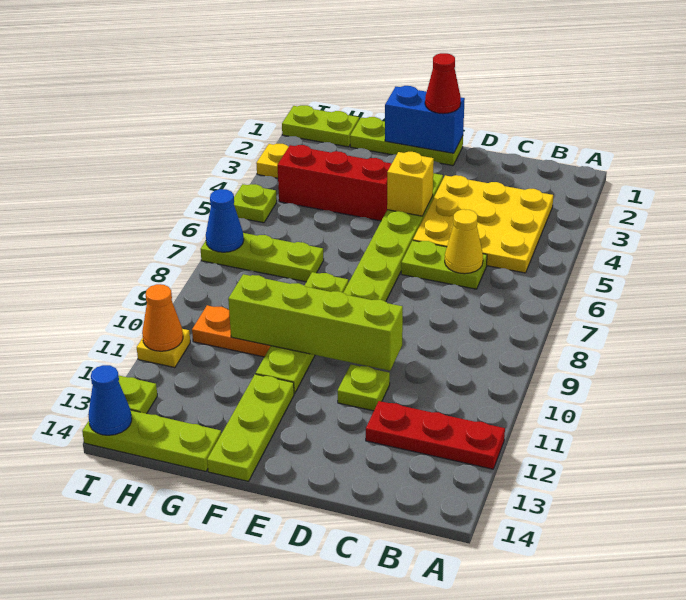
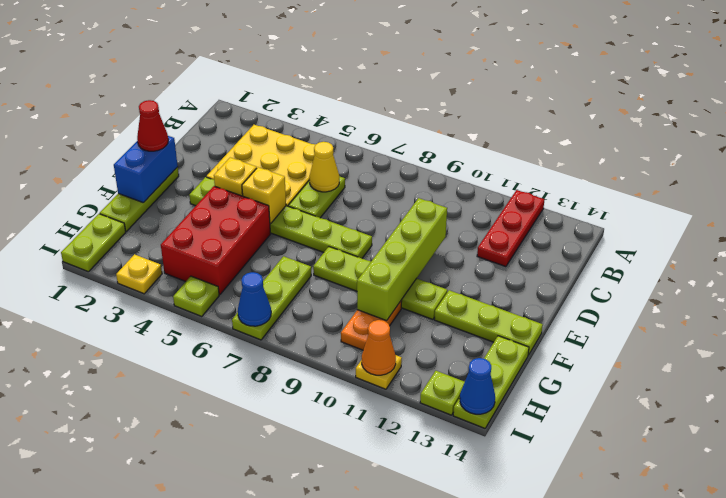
lime 1x1 plate [338,364,390,411] -> none
none -> yellow 1x1 brick [242,167,286,224]
red 1x3 brick [277,145,392,221] -> red 2x3 brick [161,186,270,295]

